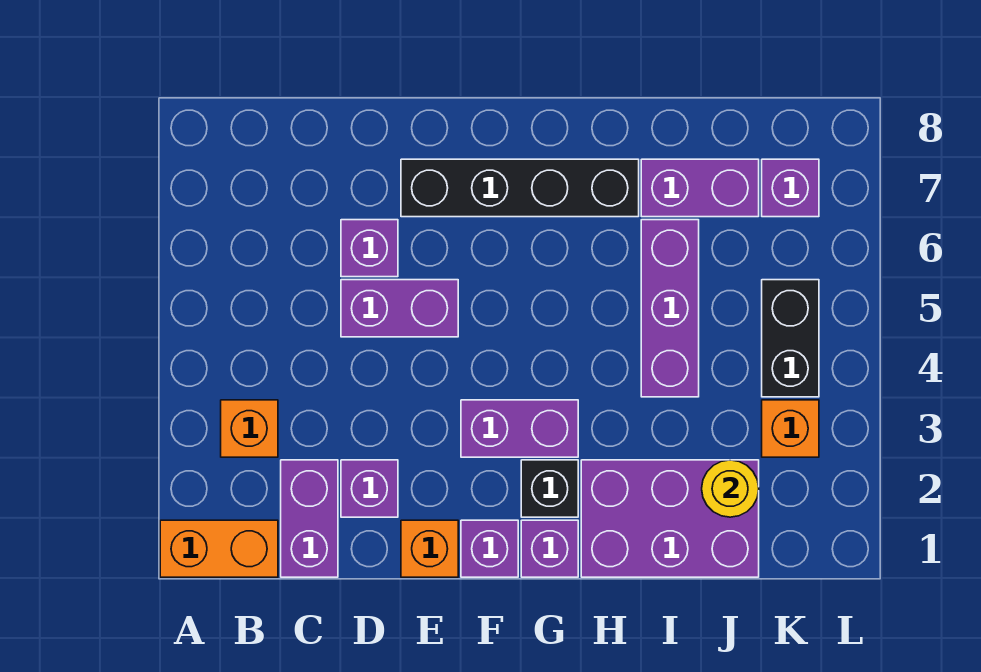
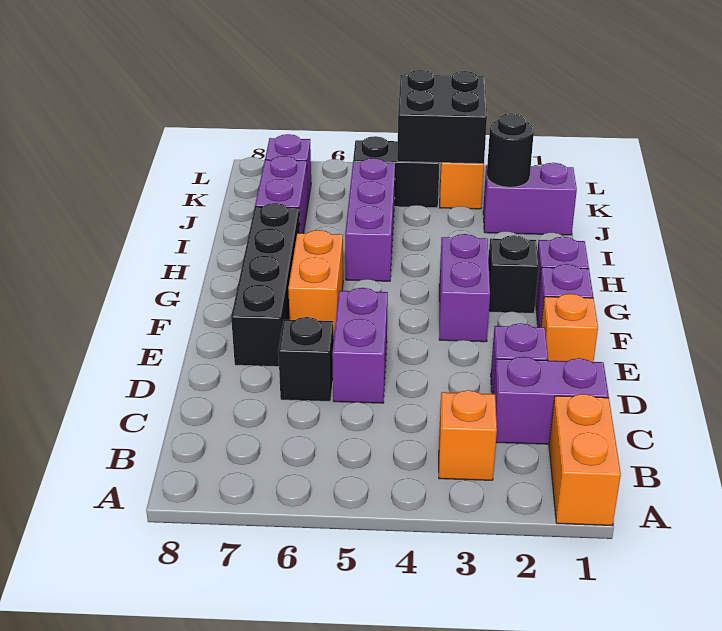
purple 1x1 brick [341,220,398,277] -> black 1x1 brick [278,317,334,401]
none -> orange 1x2 brick [288,230,343,337]
purple 2x3 brick [581,460,759,577] -> purple 1x2 brick [483,163,577,235]
purple 1x3 brick [641,220,699,397] -> purple 1x3 brick turned to [345,158,395,281]
yellow 1x1 round brick [702,460,759,517] -> black 1x1 round brick [487,113,534,187]
none -> black 2x2 brick [397,70,487,164]

